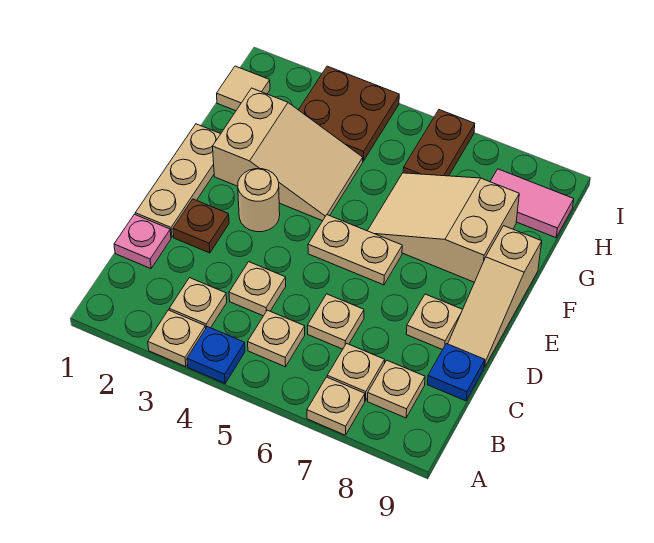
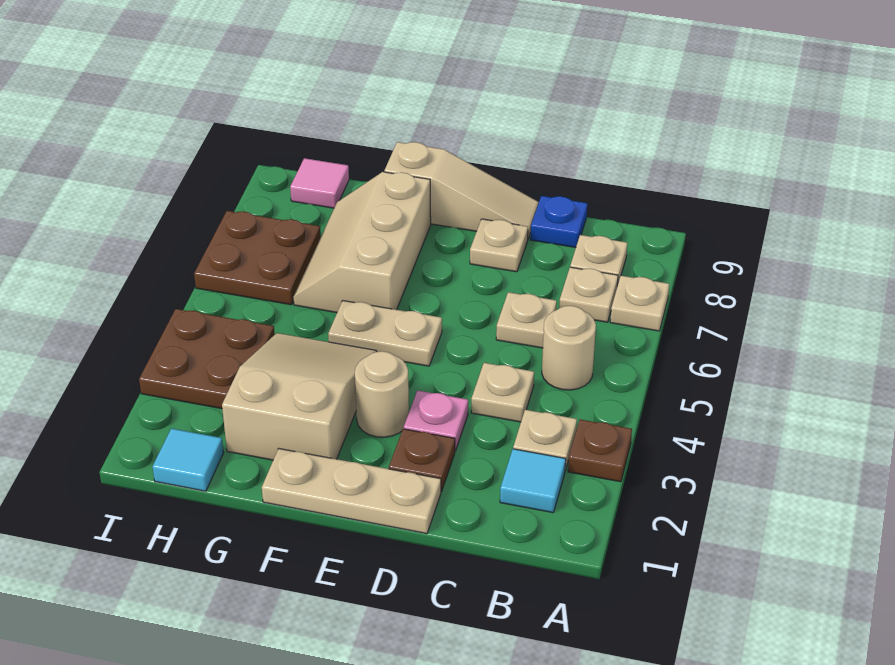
tan 1x1 plate [148,310,206,367] -> brown 1x1 plate [568,419,632,482]
blue 1x1 plate [187,327,245,383] -> none
none -> cyan 1x1 tile [500,449,566,513]
tan 1x1 plate [248,310,305,367] -> tan 1x1 round brick [542,306,596,390]
pink 1x1 plate [114,214,171,269] -> pink 1x1 plate moved to [404,390,468,451]
tan 1x2 plate [308,215,402,285] -> tan 1x2 plate turned to [328,301,442,366]
tan 2x3 slope [368,173,519,282] -> tan 2x3 slope turned to [294,172,431,313]
tan 1x1 tile [217,66,270,111] -> cyan 1x1 tile [153,429,224,491]
brown 1x2 plate [403,110,475,176] -> brown 2x2 plate [194,211,321,305]
pink 1x2 tile [490,169,574,238] -> pink 1x1 tile [290,158,349,208]

